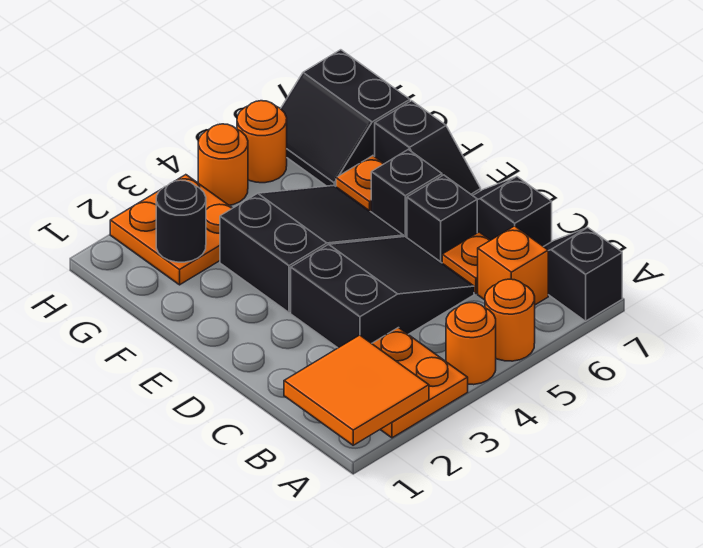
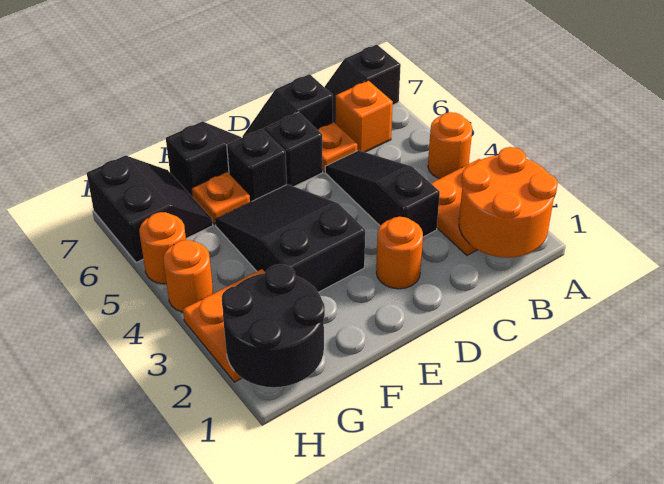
orange 2x2 tile [284,335,429,445] -> orange 2x2 round brick [459,147,558,258]
orange 1x1 round brick [485,279,535,361] -> orange 1x1 round brick moved to [376,217,423,289]
black 2x3 slope [291,236,474,348] -> black 1x3 slope [325,150,440,237]
black 1x1 round brick [156,180,206,262] -> black 2x2 round brick [222,264,325,387]
black 2x2 slope [281,50,410,186] -> black 2x2 slope turned to [87,155,213,262]

